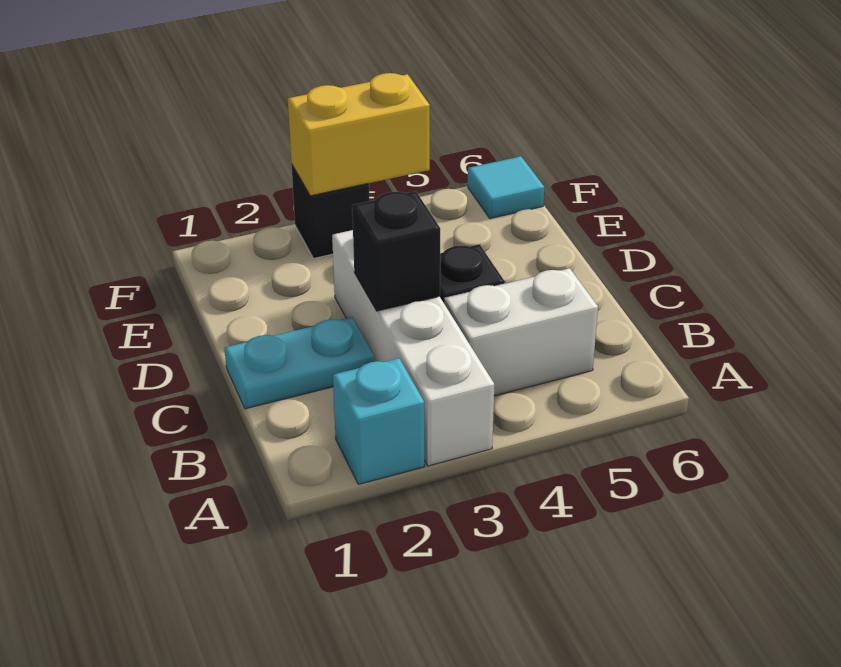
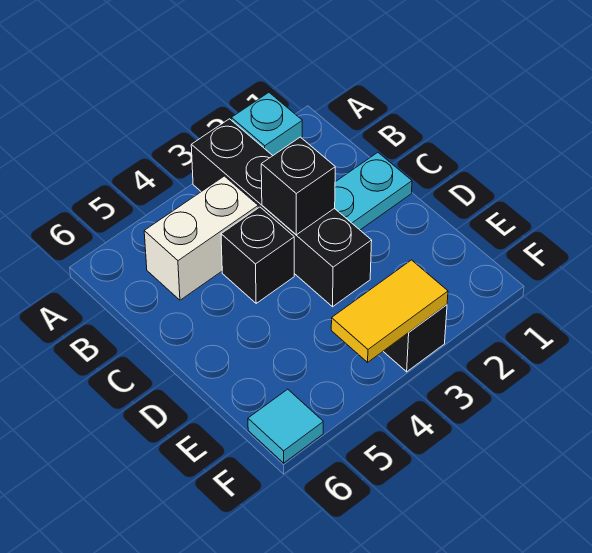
white 1x4 brick [332,230,495,466] -> black 1x4 brick [191,119,372,307]
yellow 1x2 brick [288,73,430,196] -> yellow 1x2 tile [331,260,448,362]

